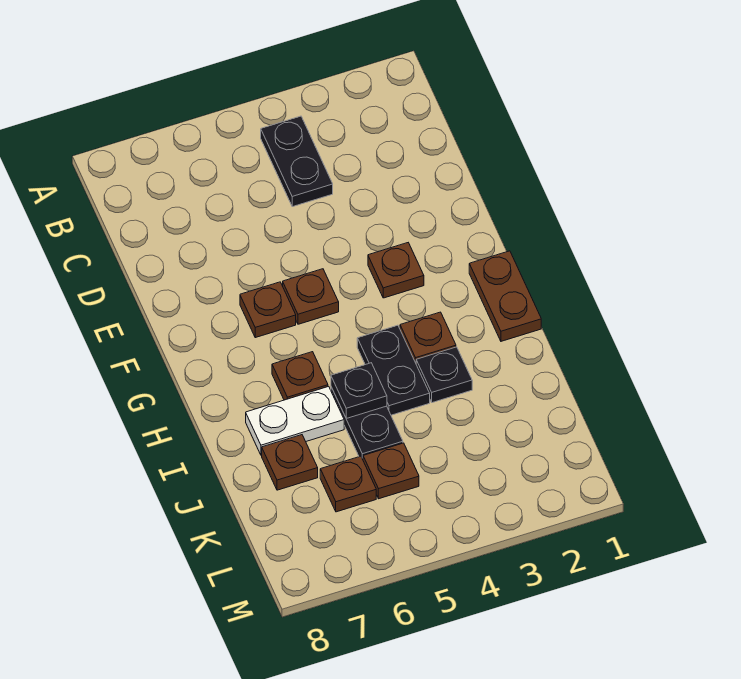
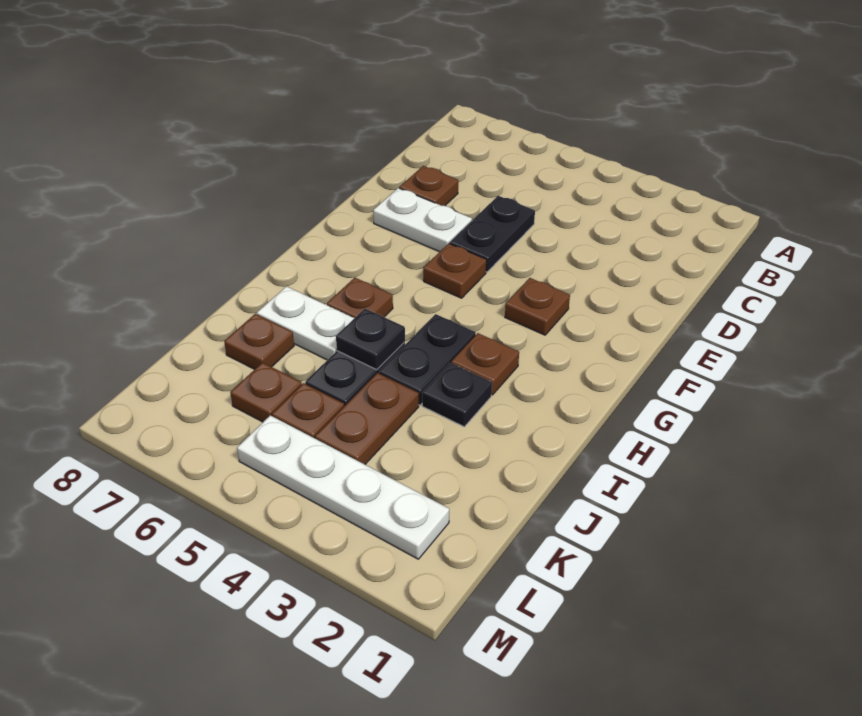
black 1x2 plate [261,116,333,207] -> black 1x2 plate moved to [450,196,535,272]
none -> white 1x2 plate [373,188,472,252]
brown 1x1 plate [240,282,296,338] -> brown 1x1 plate moved to [399,166,458,206]
brown 1x2 plate [469,251,541,341] -> brown 1x2 plate moved to [315,373,419,464]
none -> white 1x4 plate [237,415,449,559]

